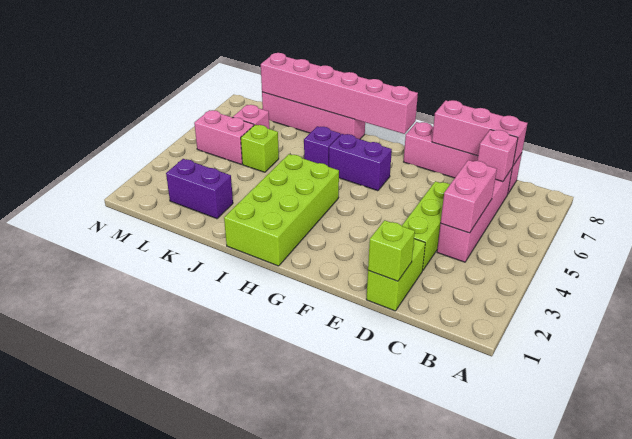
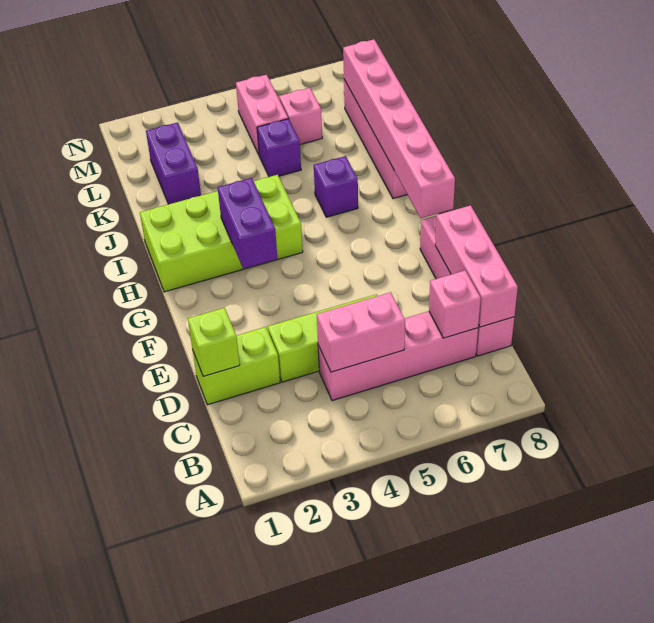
purple 1x2 brick [329,134,392,191] -> purple 1x2 brick moved to [218,178,278,269]
lime 1x1 brick [241,125,279,172] -> purple 1x1 brick [257,119,301,177]

